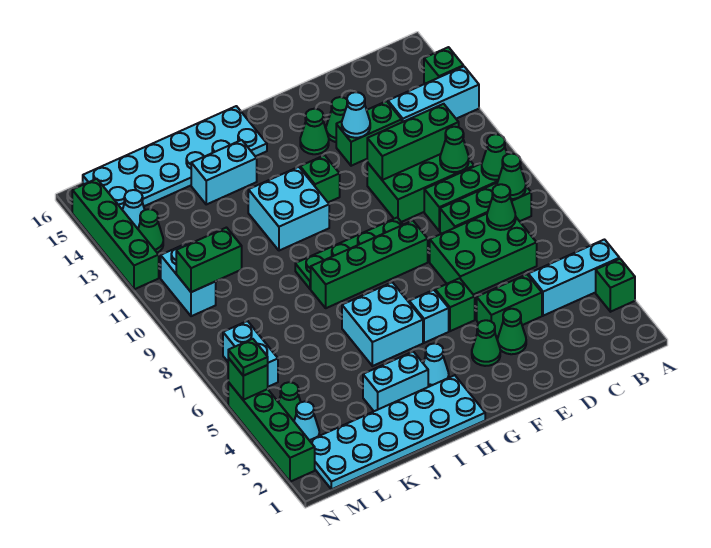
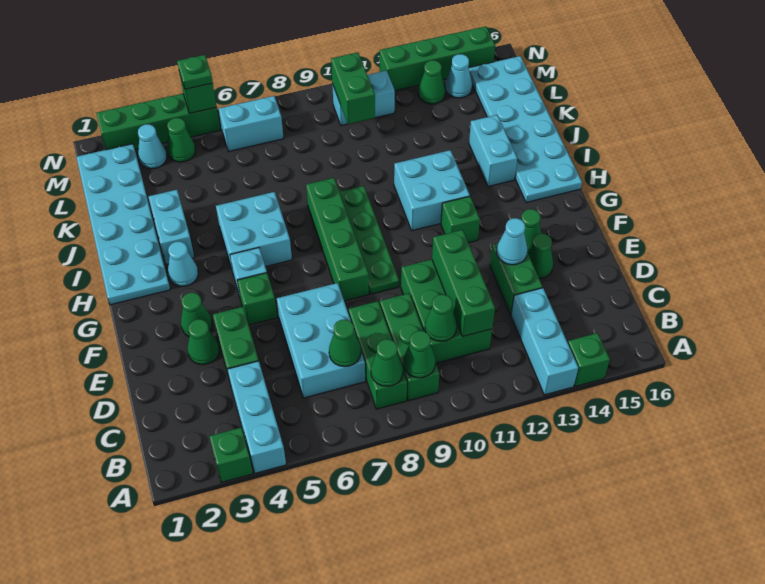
green 2x3 brick [430,214,537,295] -> cyan 2x3 brick [277,283,365,398]

